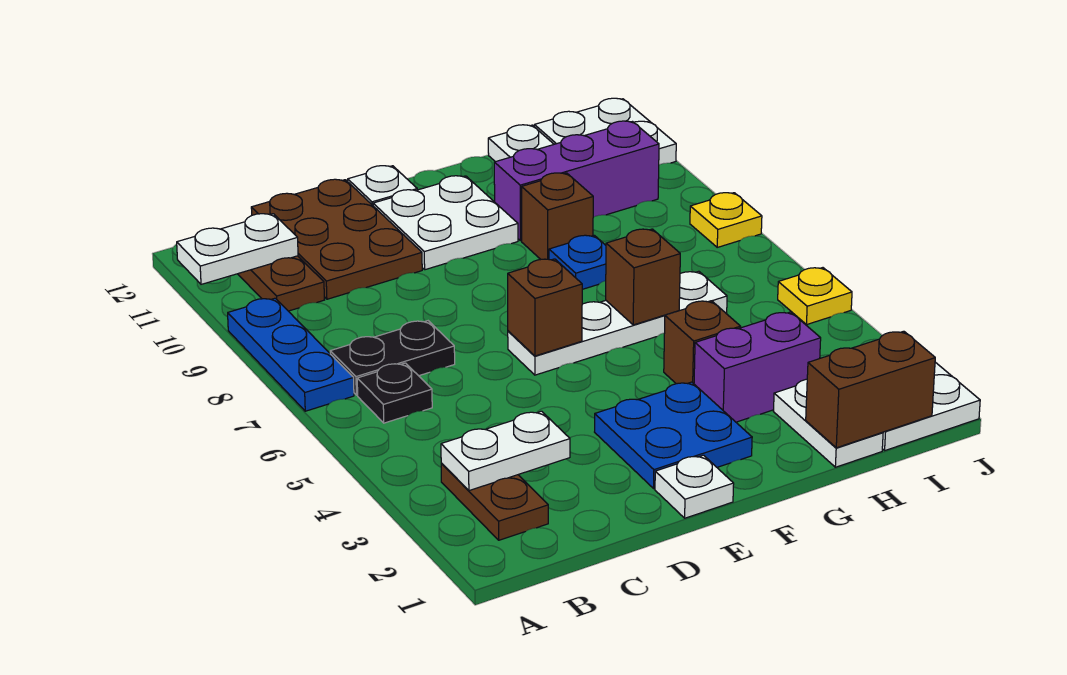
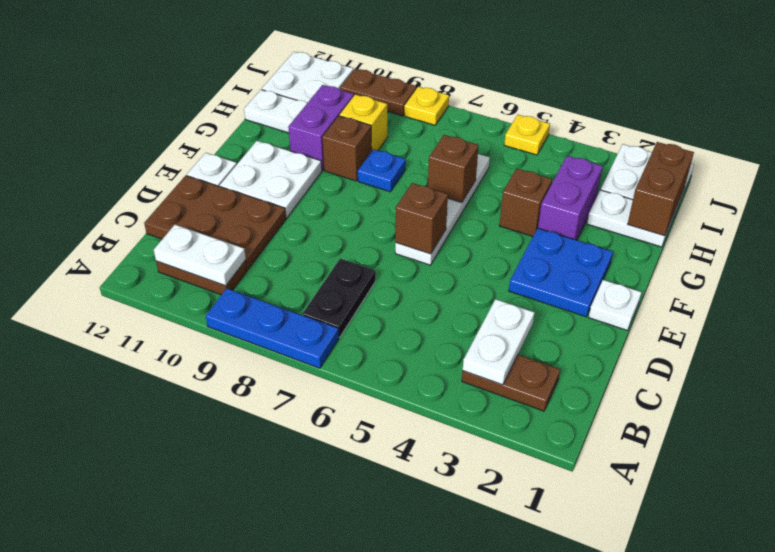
white 1x2 plate [177,214,298,284] -> white 1x2 plate turned to [154,225,246,286]
black 1x1 plate [357,363,432,423] -> none
purple 1x3 brick [494,121,659,241] -> purple 1x2 brick [288,85,354,170]
none -> yellow 1x1 brick [340,94,387,150]
none -> brown 1x2 plate [340,69,417,116]

